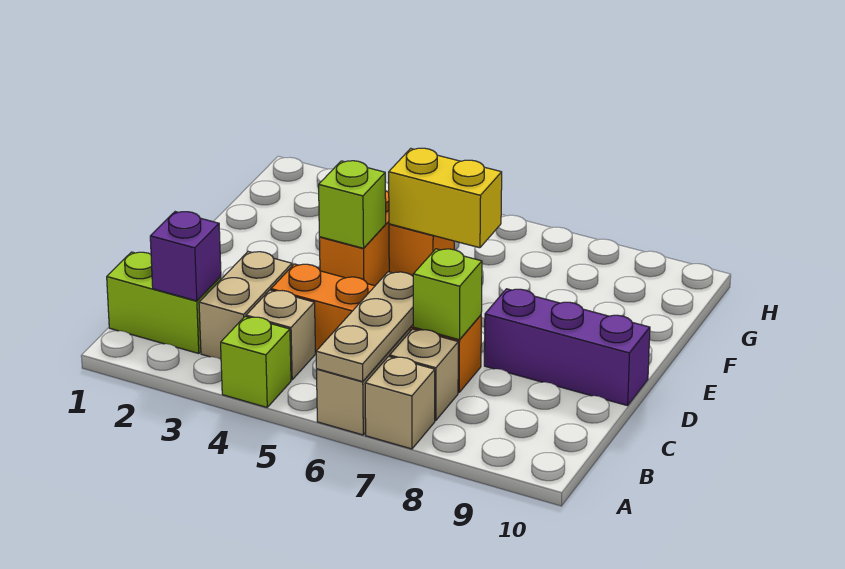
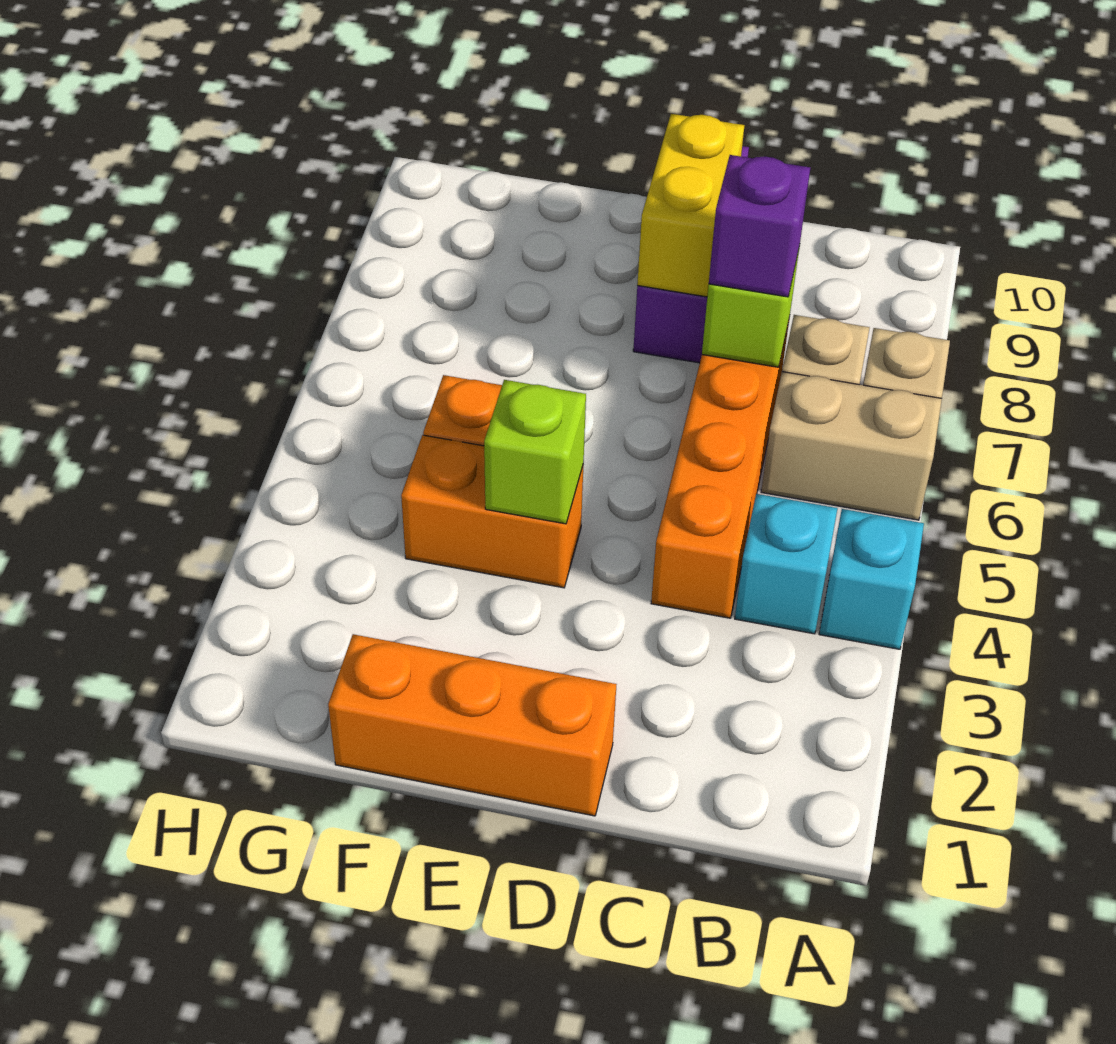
lime 1x1 brick [221,317,291,407] -> cyan 1x1 brick [819,509,924,649]
tan 1x3 plate [316,272,413,382] -> none
lime 1x2 brick [107,252,221,353] -> none
purple 1x1 brick [150,212,221,301] -> purple 1x1 brick moved to [709,155,810,297]
tan 1x2 brick [199,252,292,359] -> none
tan 1x1 brick [246,290,315,380] -> cyan 1x1 brick [735,494,838,634]
none -> orange 1x3 brick [328,634,617,816]
yellow 1x2 brick [388,148,502,248] -> yellow 1x2 brick moved to [637,114,744,297]

